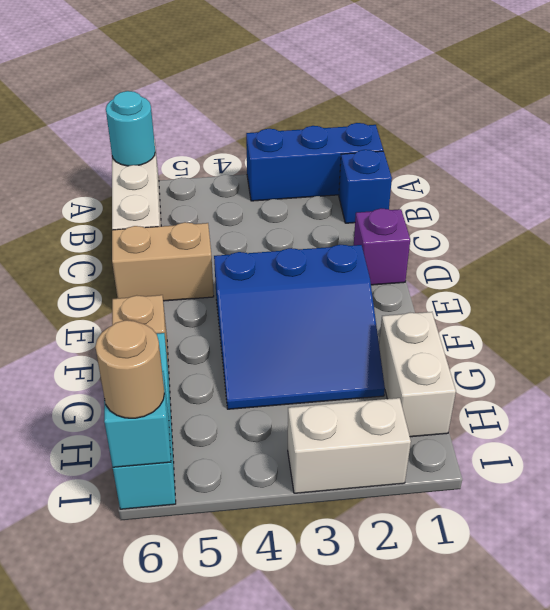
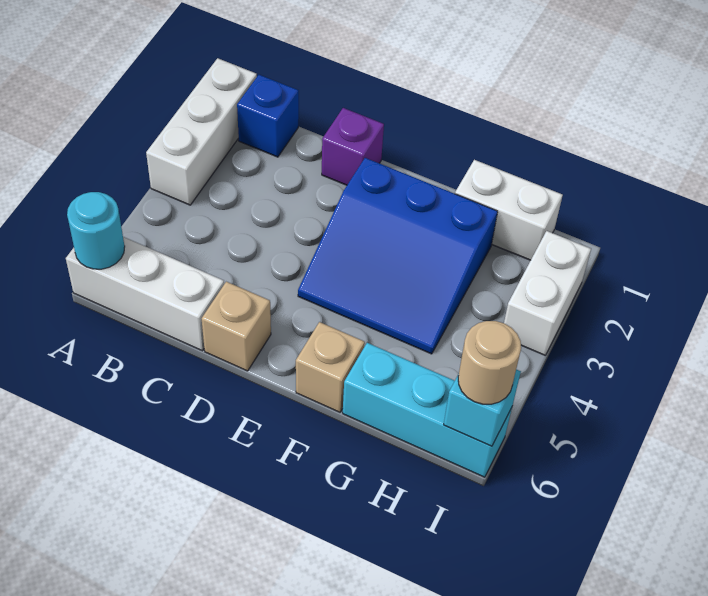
blue 1x3 brick [246,123,383,201] -> white 1x3 brick [146,58,257,205]
tan 1x2 brick [112,222,214,301] -> tan 1x1 brick [202,282,271,371]
blue 3x3 slope [214,245,385,409] -> blue 3x3 slope turned to [298,158,498,354]

